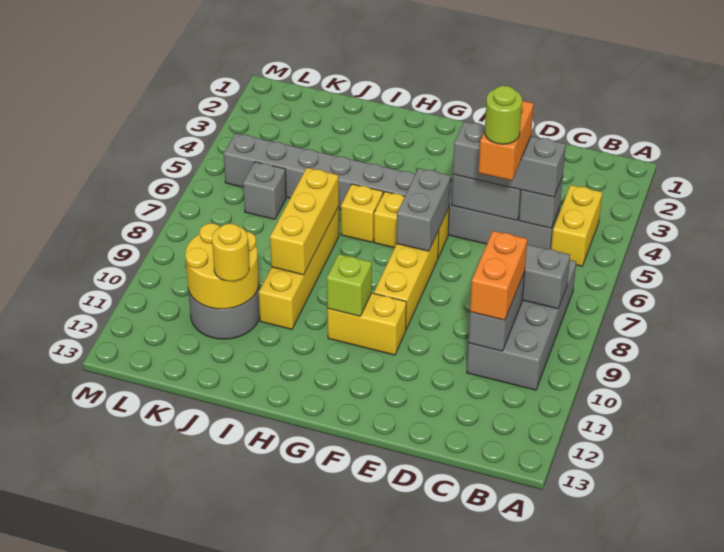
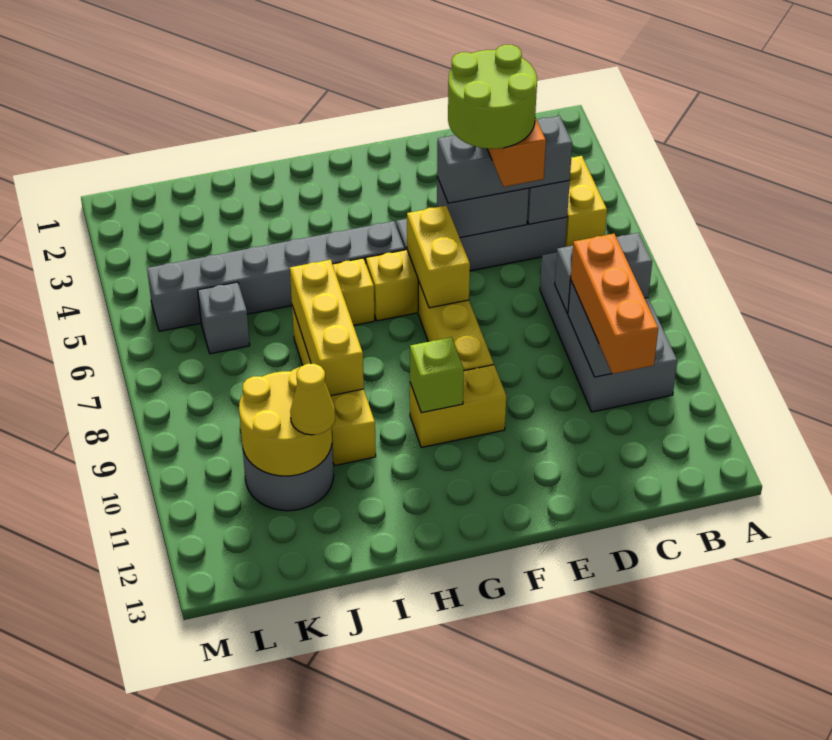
orange 1x2 brick [470,231,527,320] -> orange 1x3 brick [571,234,658,374]
lime 1x1 round brick [485,86,522,144] -> lime 2x2 round brick [448,45,537,149]
grey 1x2 brick [397,168,451,251] -> yellow 1x2 brick [407,206,470,308]
yellow 1x1 round brick [212,224,249,281] -> yellow 1x1 cone [290,364,335,435]

